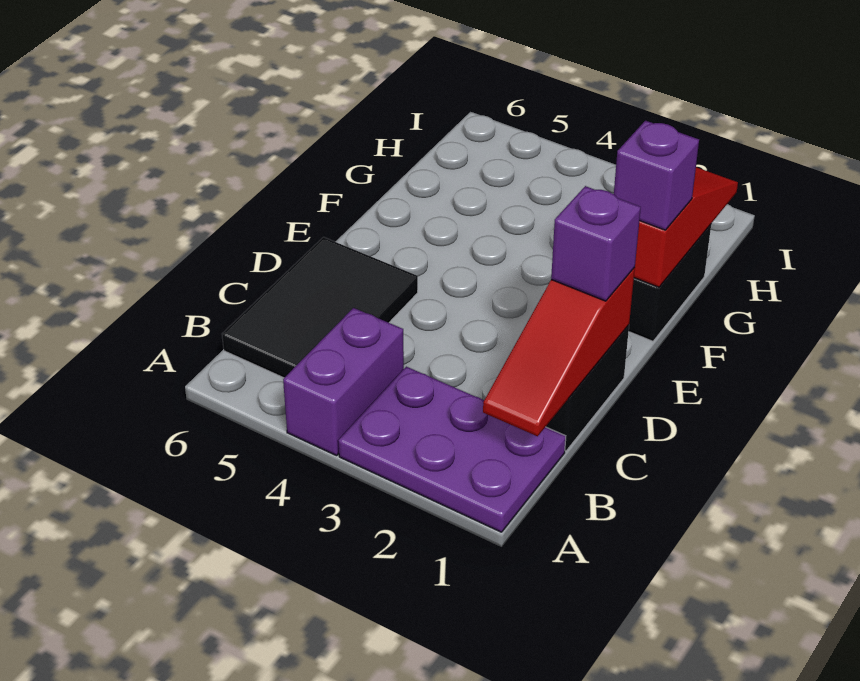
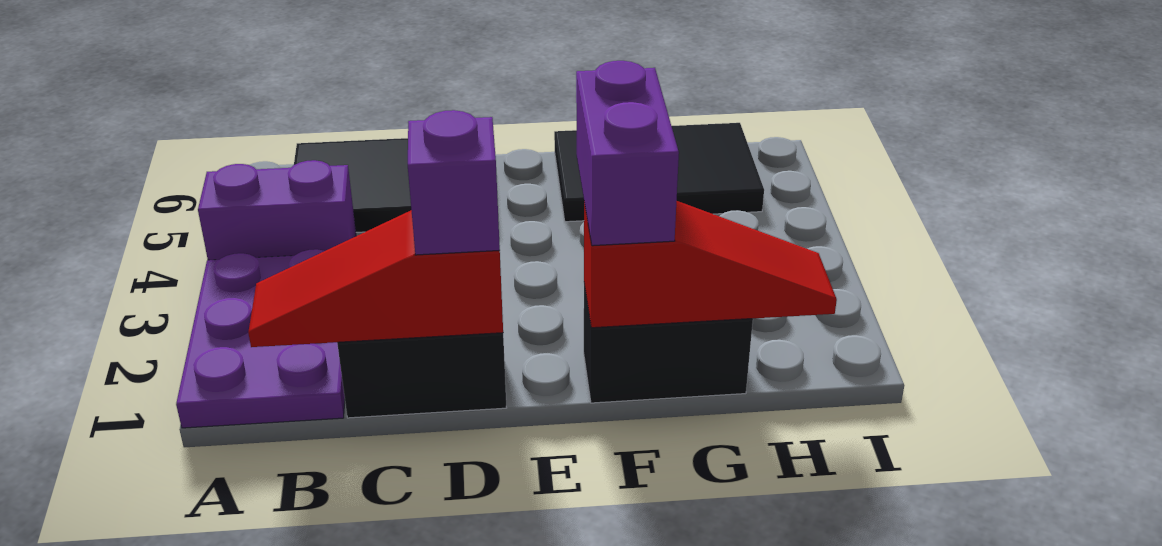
purple 1x1 brick [614,121,699,230] -> purple 1x2 brick [576,61,679,246]
none -> black 2x3 tile [554,123,764,222]

